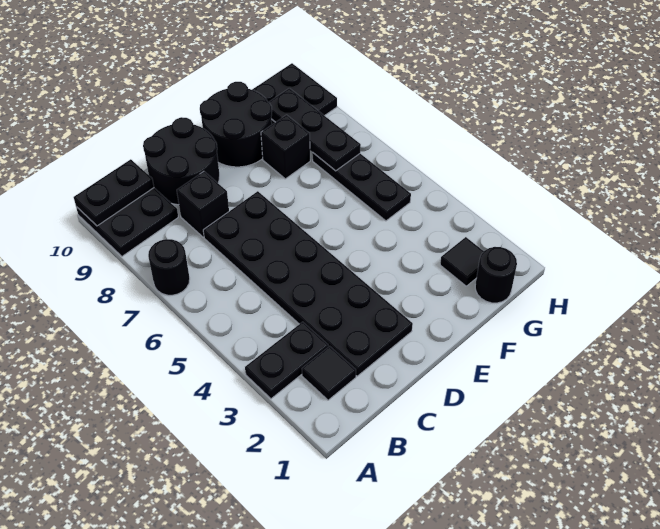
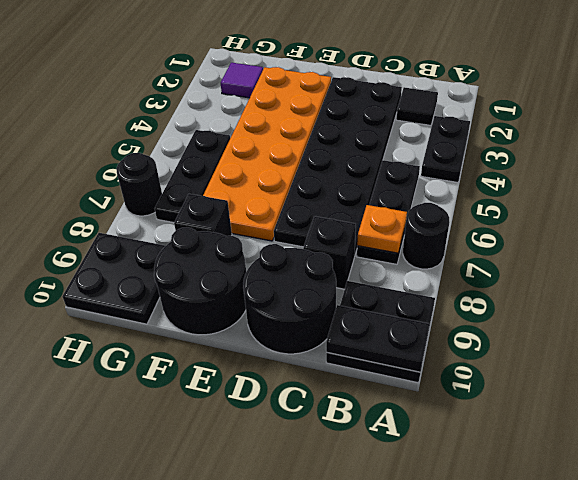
black 1x2 plate [245,322,328,399] -> black 1x2 plate turned to [421,116,470,182]
none -> orange 1x1 plate [357,205,407,253]
none -> orange 2x6 plate [203,67,331,241]
black 1x1 round brick [475,247,517,303] -> black 1x1 round brick moved to [116,153,162,216]
black 1x1 tile [440,237,484,286] -> purple 1x1 tile [221,63,263,98]
black 1x3 plate [269,88,361,171] -> black 1x3 plate moved to [357,160,420,264]

